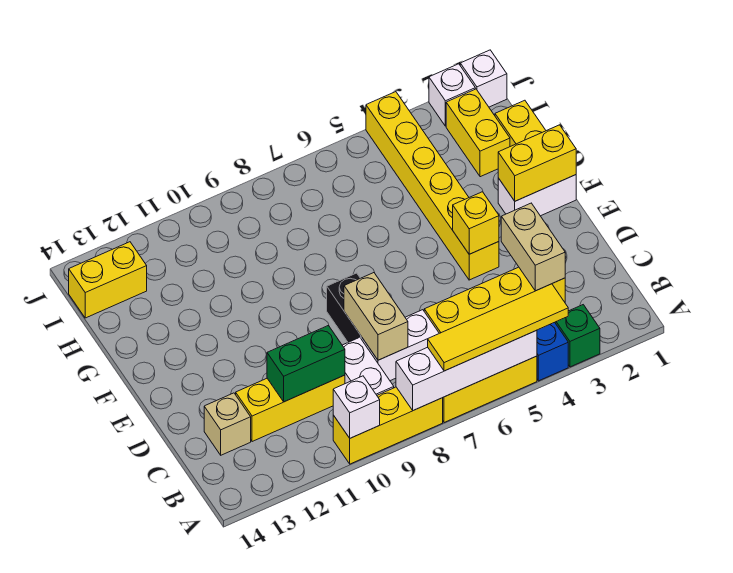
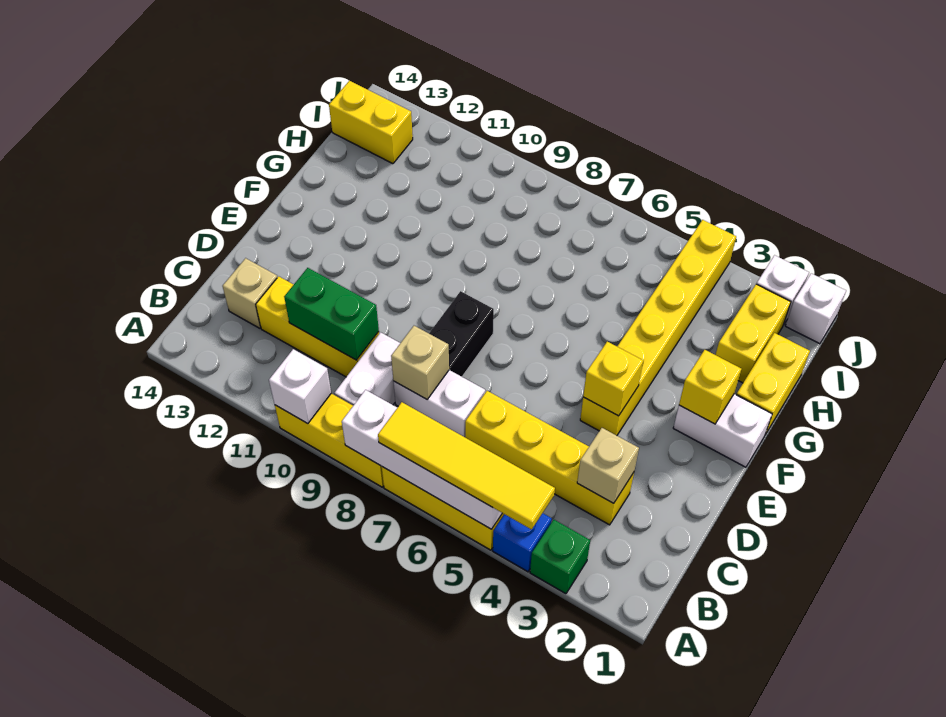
tan 1x2 brick [501,203,565,291] -> tan 1x1 brick [577,428,639,503]
tan 1x2 brick [344,273,408,360] -> tan 1x1 brick [391,326,449,399]
yellow 1x2 brick [498,125,576,201] -> yellow 1x1 brick [679,350,741,424]

